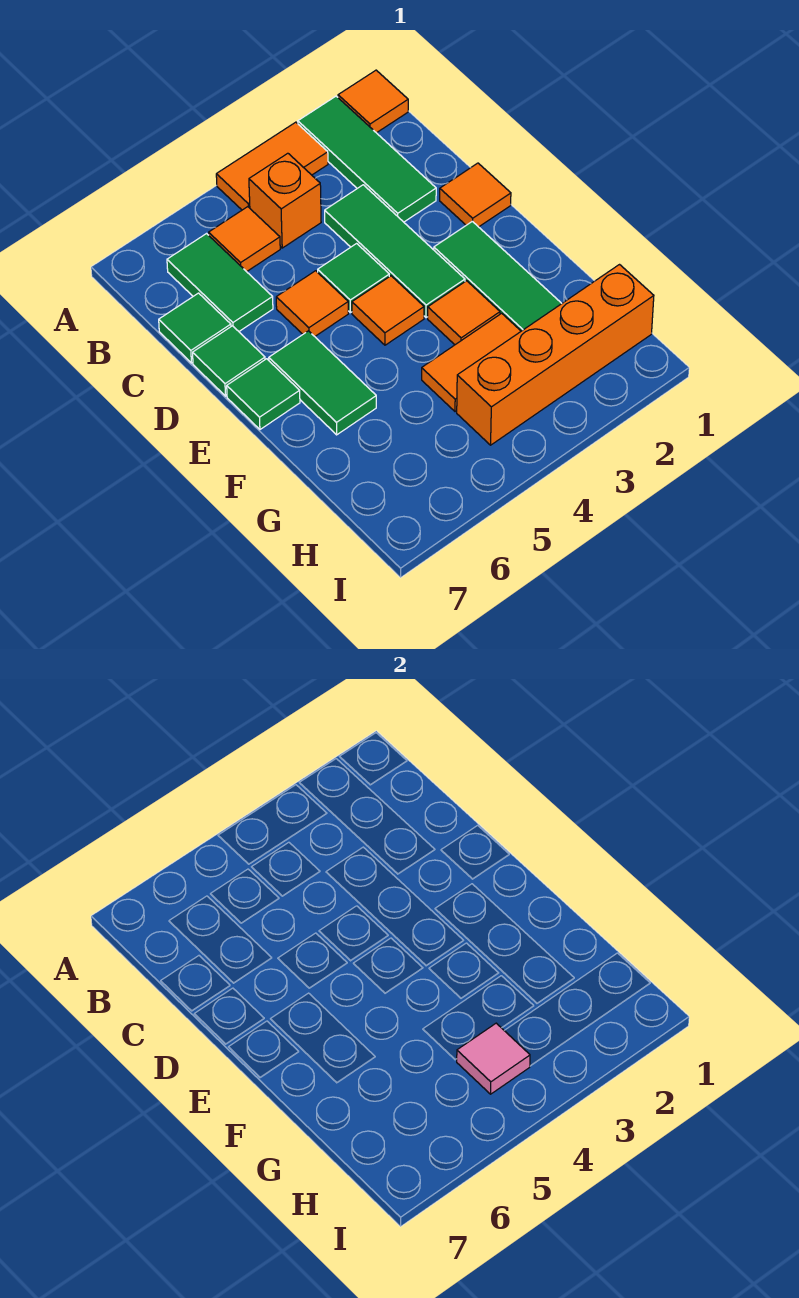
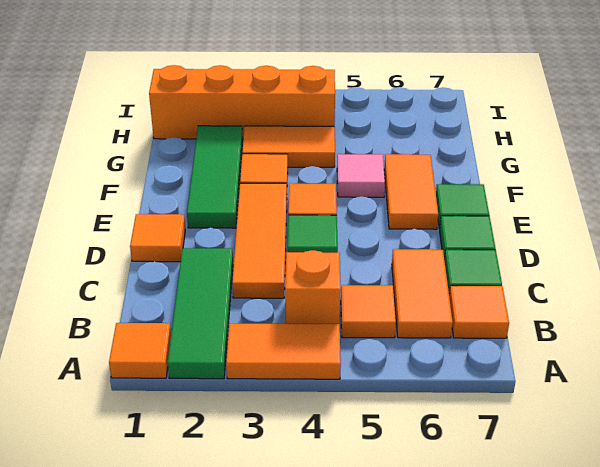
green 1x2 tile [167,234,273,331] -> orange 1x2 tile [392,249,453,338]
green 1x3 tile [325,185,465,318] -> orange 1x3 tile [232,183,287,298]
orange 1x1 tile [276,271,348,336] -> orange 1x1 tile moved to [449,286,509,338]
green 1x2 tile [269,331,376,435] -> orange 1x2 tile [384,154,438,229]
pink 1x1 tile [457,1023,530,1094] -> pink 1x1 tile moved to [337,154,385,197]

